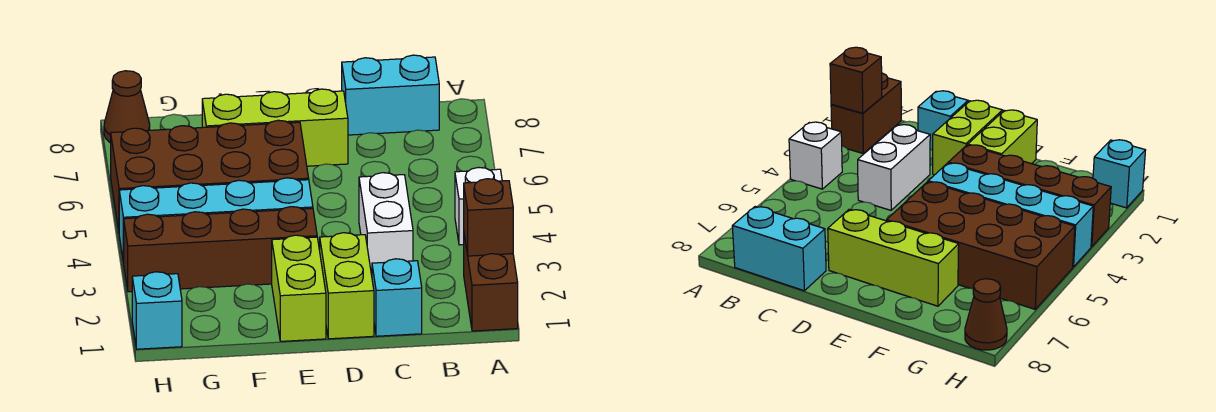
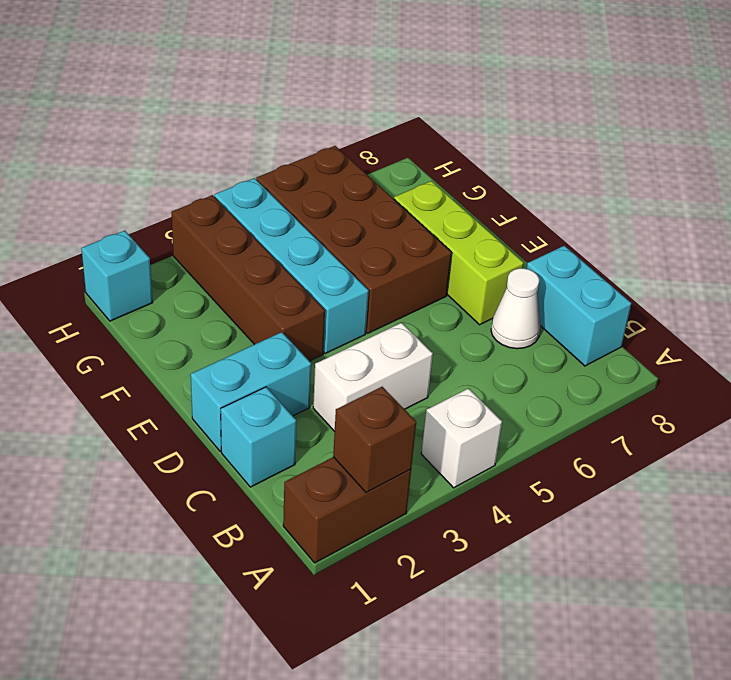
none -> white 1x1 cone [491,268,541,349]
lime 1x2 brick [320,233,374,339] -> cyan 1x2 brick [191,332,311,451]
lime 1x2 brick [272,235,326,341] -> none
brown 1x1 cone [104,71,150,143] -> none

